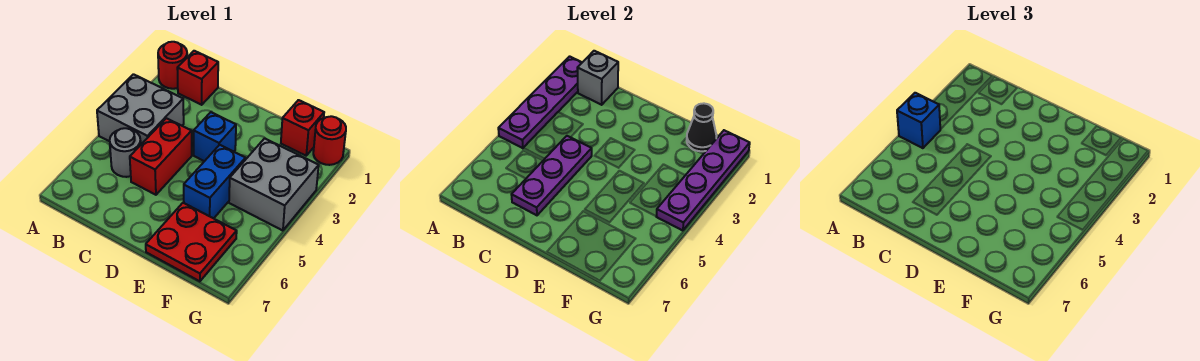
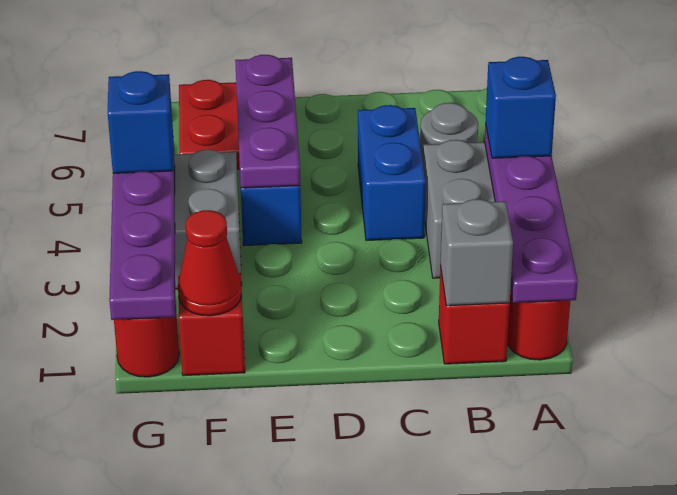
red 1x2 brick [130,118,192,195] -> blue 1x2 brick [358,105,426,241]
purple 1x3 plate [511,136,592,215] -> purple 1x3 plate moved to [235,55,300,188]
blue 1x1 brick [194,112,236,161] -> blue 1x1 brick moved to [108,71,173,173]
black 1x1 cone [687,103,717,151] -> red 1x1 cone [178,210,242,316]

